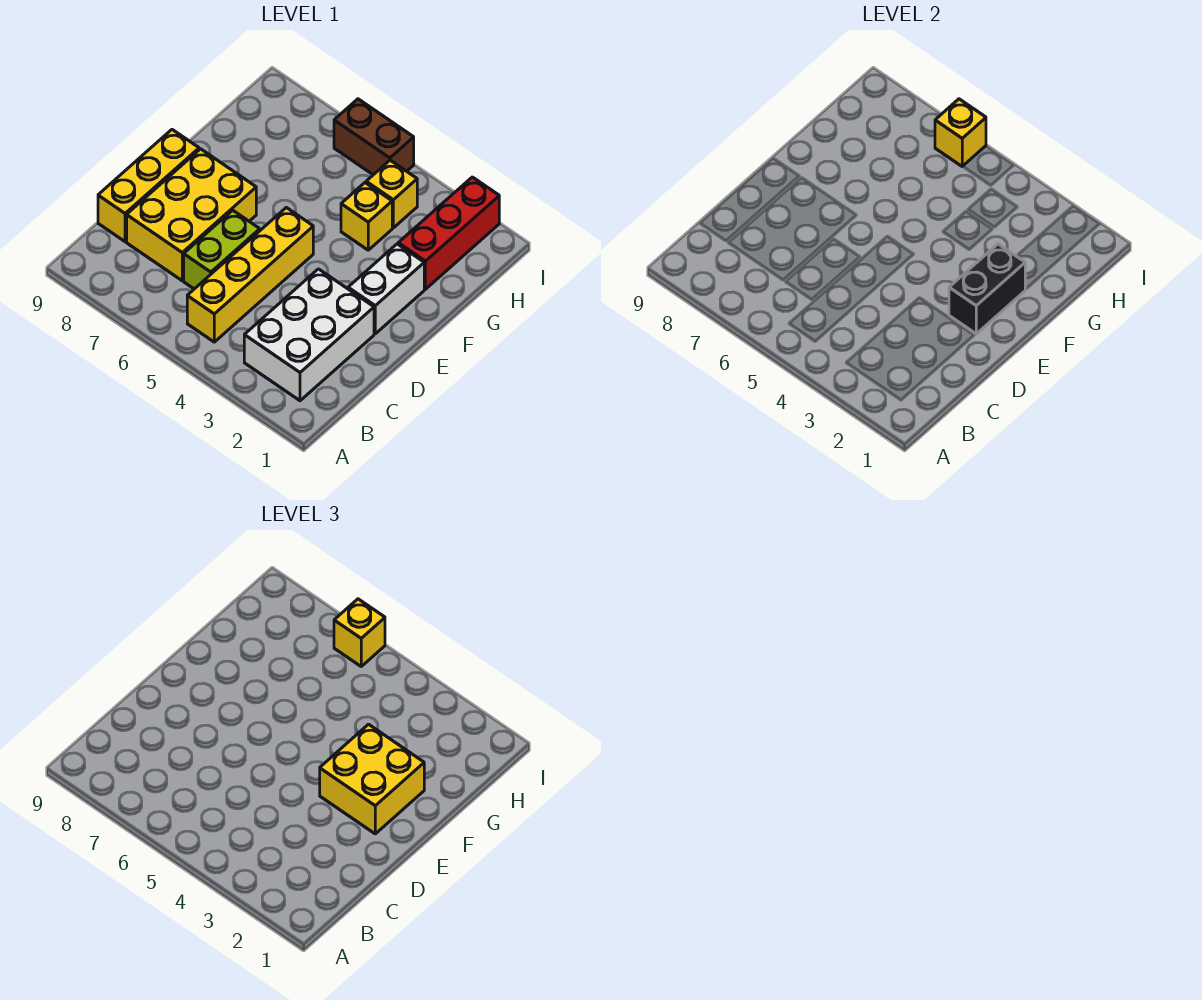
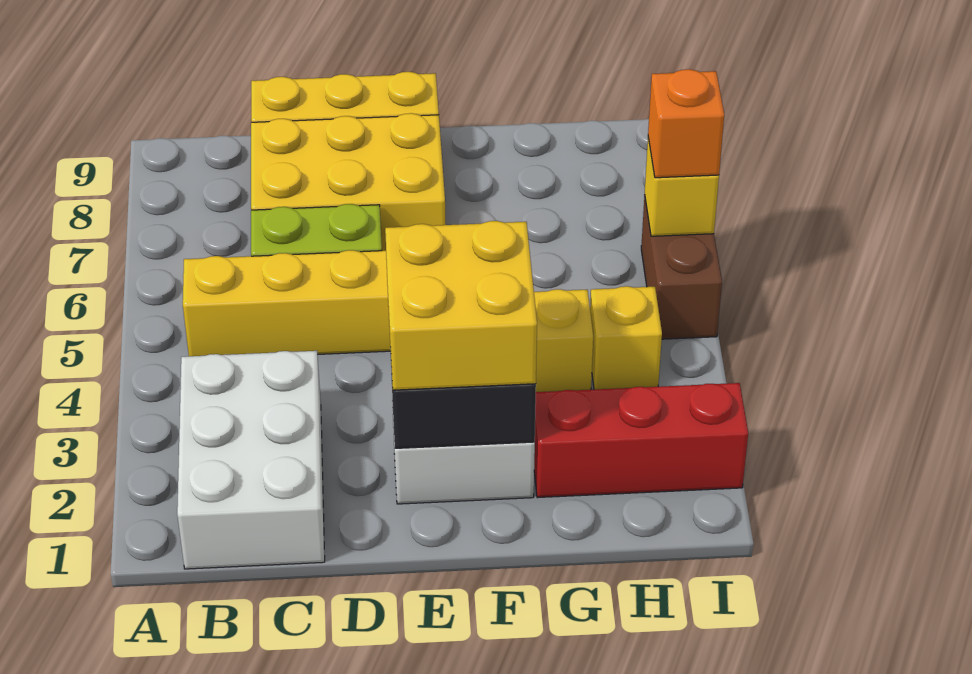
white 2x3 brick [244,269,374,401] -> white 2x3 brick turned to [177,351,325,569]
yellow 1x1 brick [334,599,385,666] -> orange 1x1 brick [648,69,724,178]

